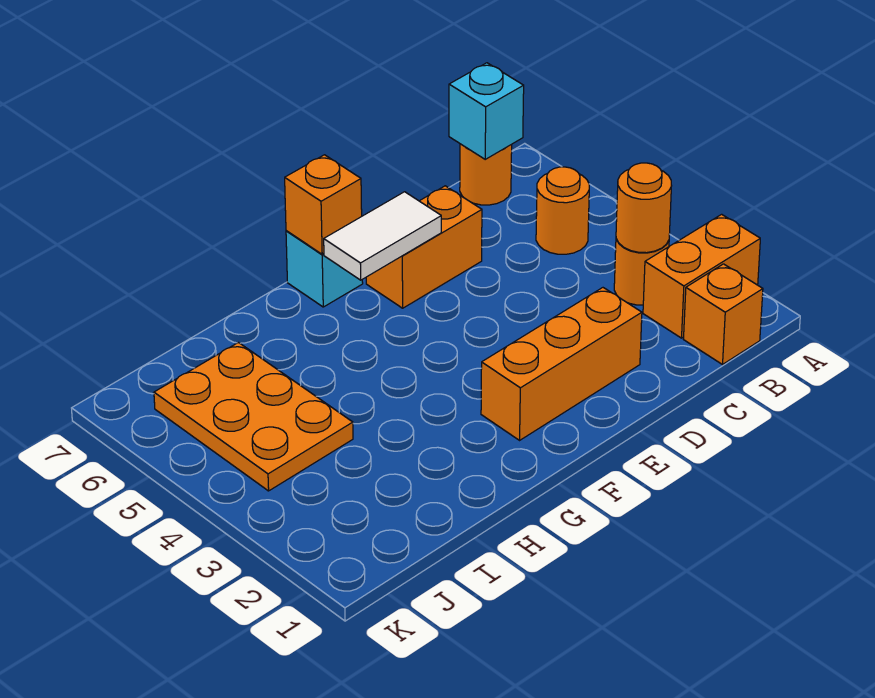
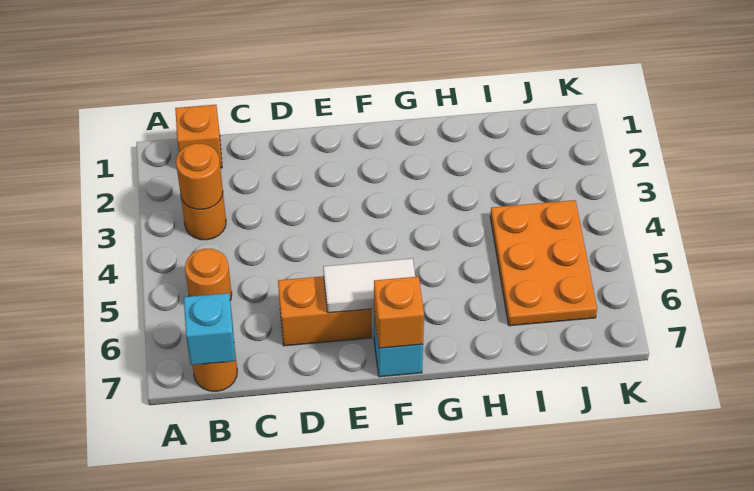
orange 1x2 brick [643,214,760,338] -> none
orange 1x3 brick [481,288,642,440] -> none

